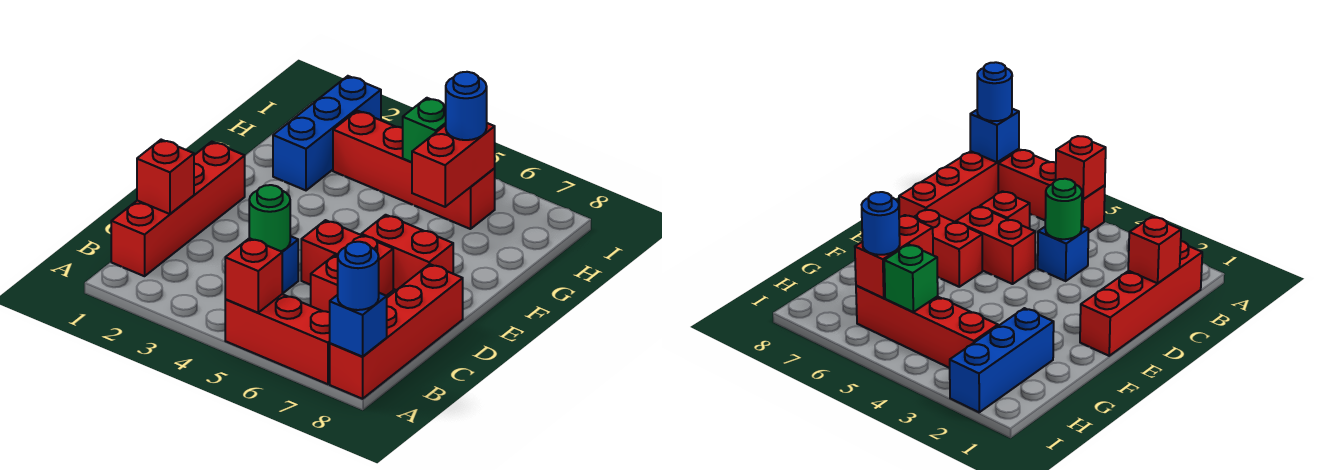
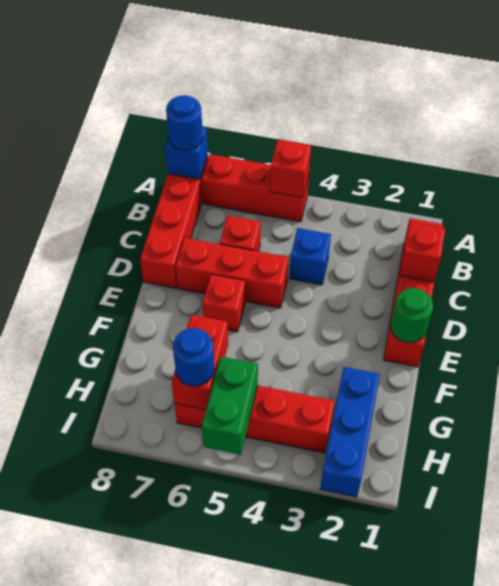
green 1x1 round brick [249,185,290,251] -> green 1x1 round brick moved to [391,288,433,343]
red 1x2 brick [301,220,393,296] -> red 1x3 brick [176,238,289,308]
red 1x2 brick [361,215,453,290] -> red 1x1 brick [202,274,245,332]
green 1x1 brick [403,98,446,162] -> green 1x2 brick [202,356,258,455]

